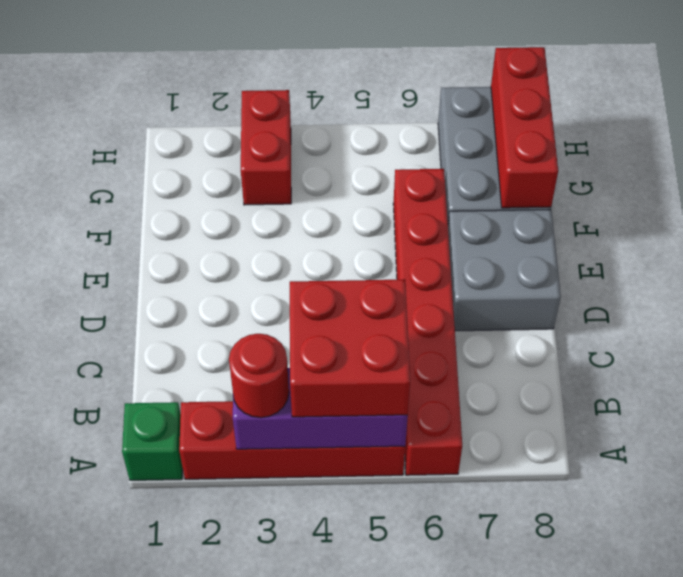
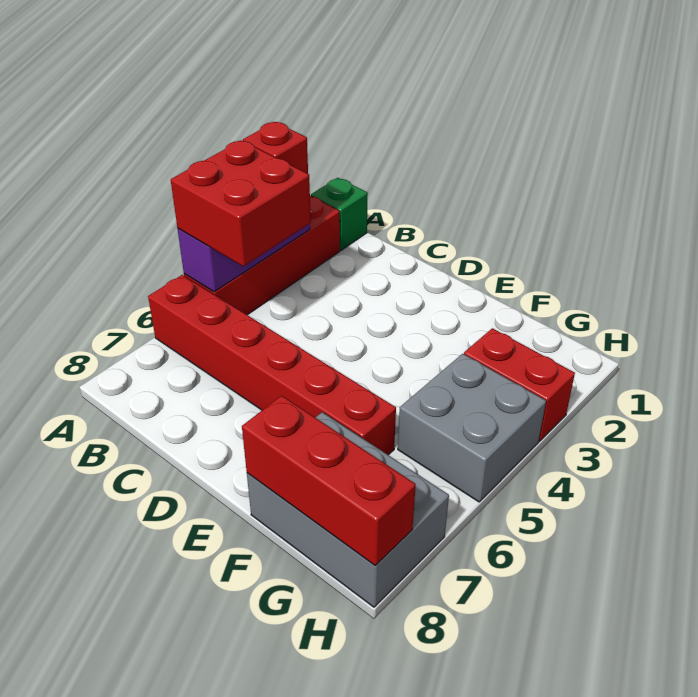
red 1x1 round brick [229,334,289,418] -> red 1x1 brick [243,122,308,174]
grey 2x2 brick [448,210,561,331] -> grey 2x2 brick moved to [398,354,546,502]

